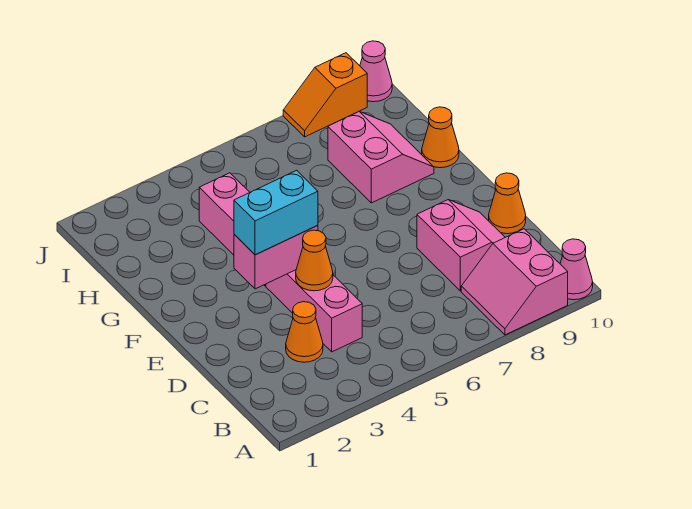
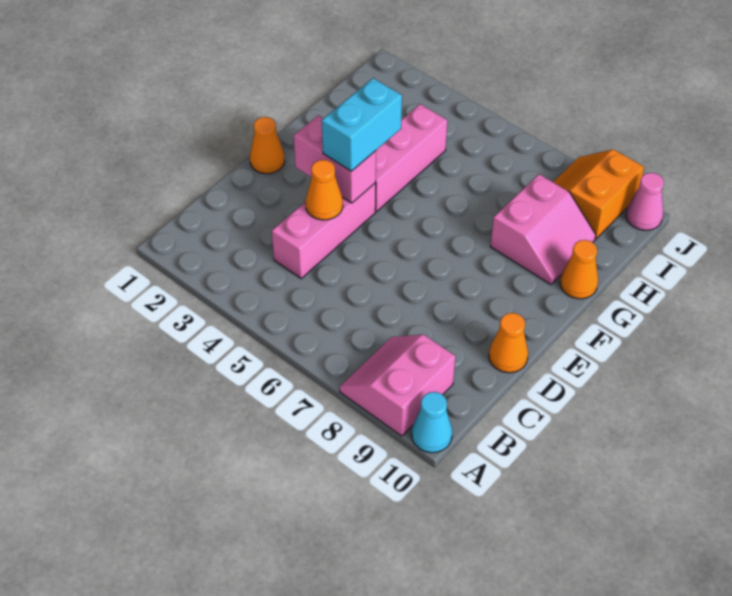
pink 1x1 cone [560,239,593,300] -> cyan 1x1 cone [412,392,452,453]
orange 1x1 cone [286,302,323,362] -> orange 1x1 cone moved to [250,117,285,174]
pink 2x2 slope [417,200,505,291] -> none
cyan 1x2 brick [234,170,318,255] -> cyan 1x2 brick turned to [322,78,402,171]
orange 1x2 slope [283,53,367,137] -> orange 2x2 slope [553,149,644,239]

